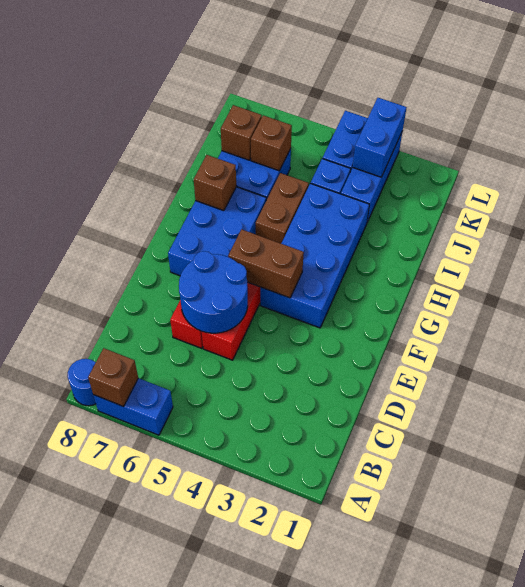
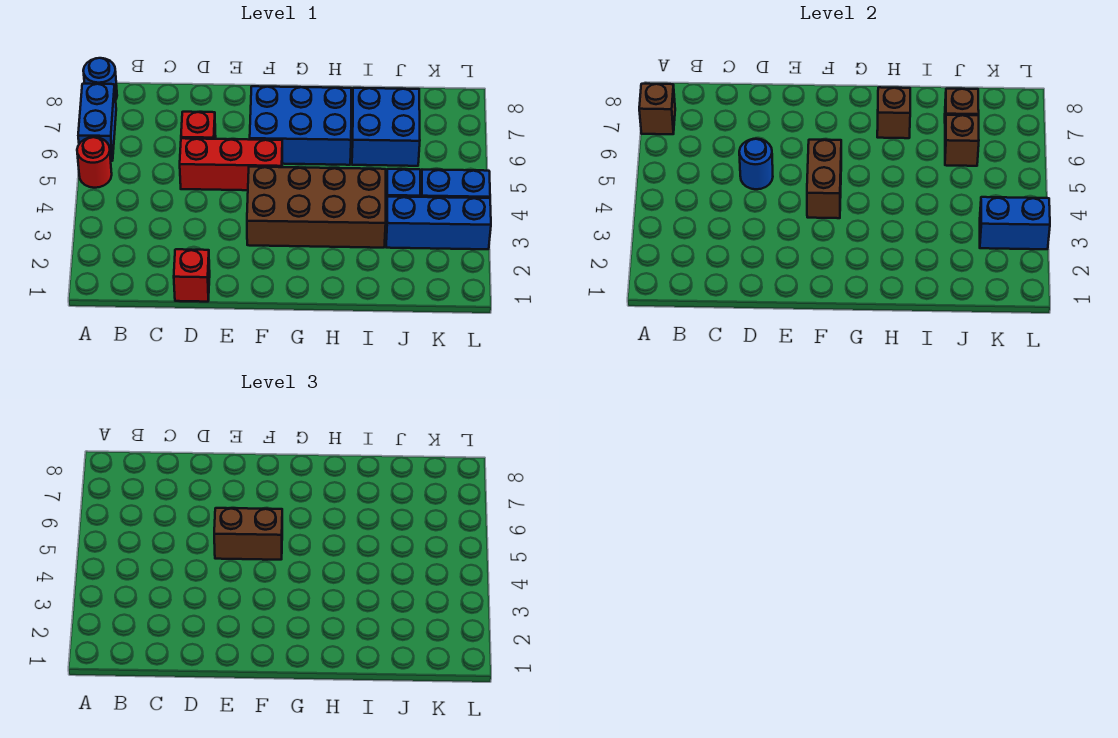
none -> red 1x1 round brick [77,137,112,188]
none -> red 1x1 brick [174,249,210,302]
blue 2x2 round brick [179,251,248,333] -> blue 1x1 round brick [739,139,773,189]
blue 2x4 brick [260,183,369,328] -> brown 2x4 brick [247,167,386,248]
brown 1x2 brick [256,173,309,243] -> brown 1x2 brick moved to [214,508,282,560]

